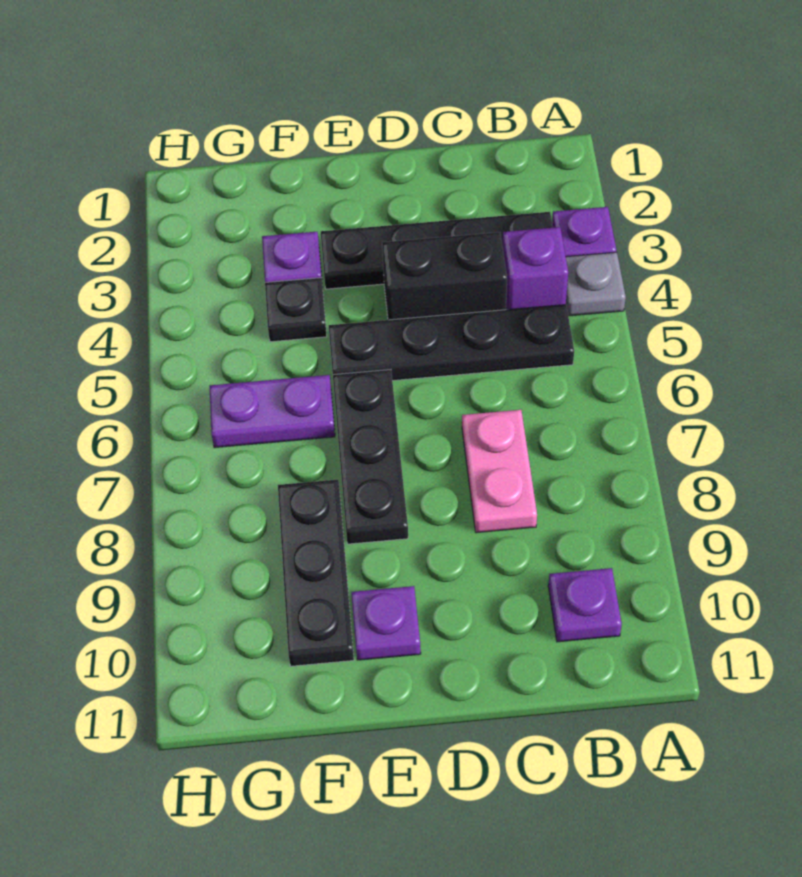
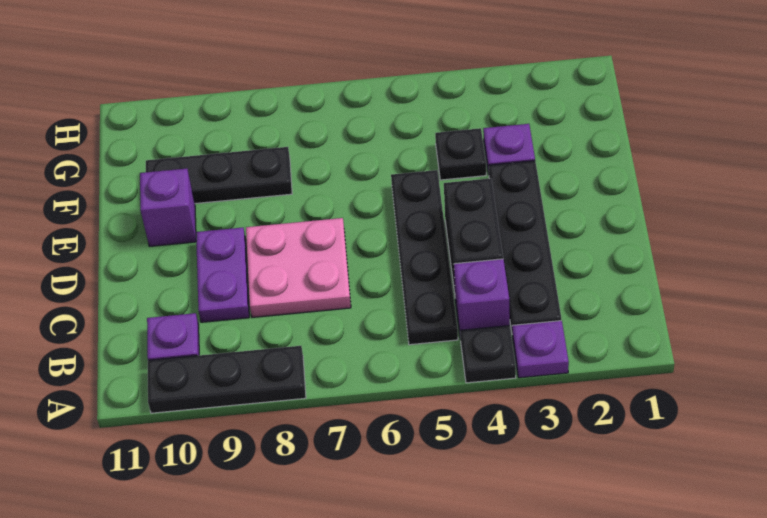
grey 1x1 plate [566,252,626,316] -> black 1x1 plate [460,326,516,383]
pink 1x2 plate [462,410,537,533] -> pink 2x2 plate [246,218,351,317]
black 1x3 plate [333,370,408,544] -> black 1x3 plate moved to [148,346,306,413]
purple 1x1 plate [351,586,421,660] -> purple 1x1 brick [140,169,196,246]
purple 1x2 plate [210,375,335,448] -> purple 1x2 plate moved to [196,228,249,322]

